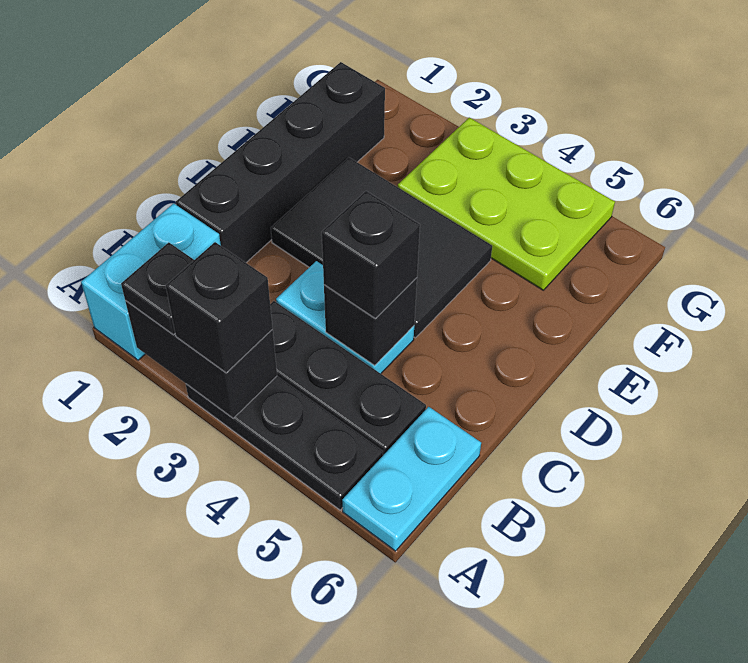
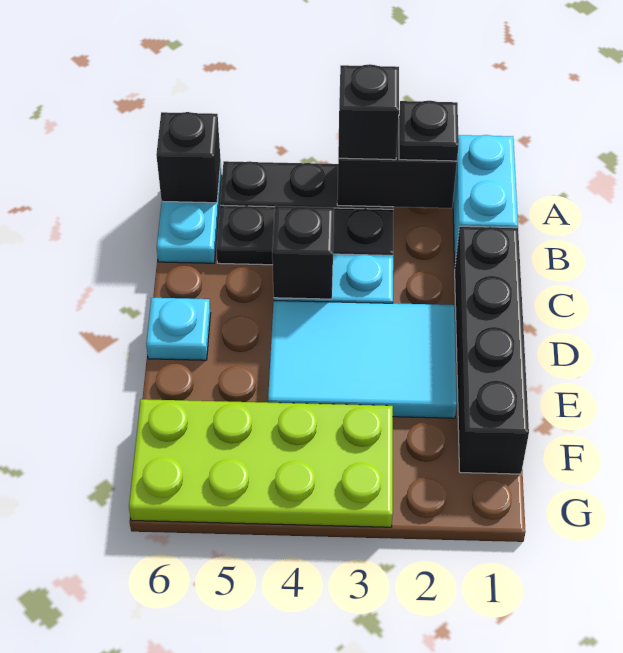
black 1x1 brick [322,191,420,319] -> black 1x1 brick moved to [156,112,221,203]
black 2x3 tile [271,158,492,338] -> cyan 2x3 tile [268,301,457,418]
none -> cyan 1x1 plate [146,298,211,360]
lime 2x3 plate [398,118,615,290] -> lime 2x4 plate [129,399,393,527]

